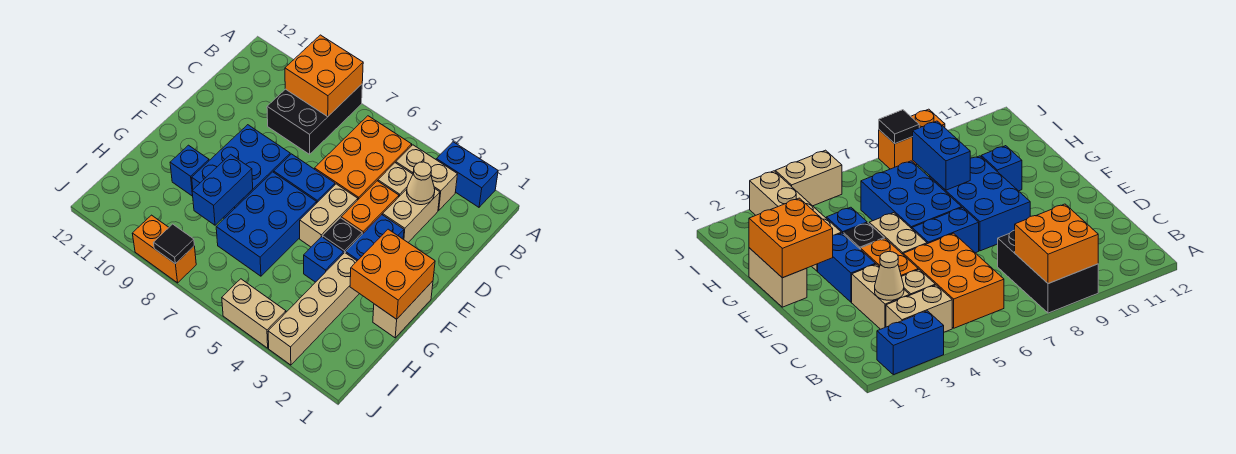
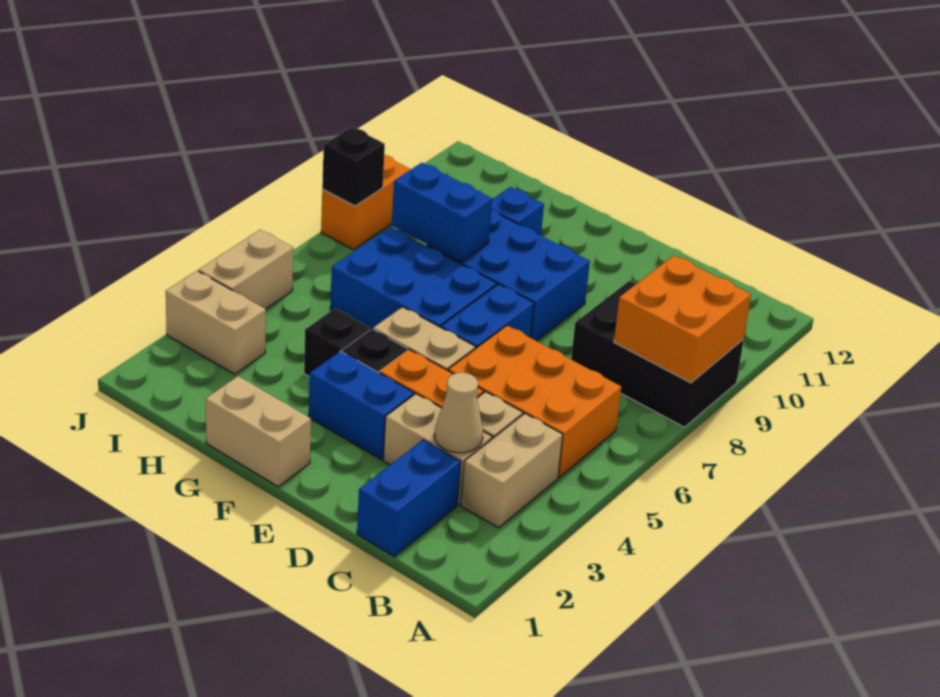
blue 1x2 brick [436,142,498,207] -> blue 1x2 brick moved to [357,440,461,557]
orange 2x2 brick [350,229,435,319] -> none
tan 1x4 brick [268,253,359,365] -> tan 1x2 brick [166,271,266,374]
blue 1x1 brick [304,237,344,282] -> black 1x1 brick [304,309,370,377]
black 1x1 tile [154,224,194,264] -> black 1x1 brick [322,127,385,206]

